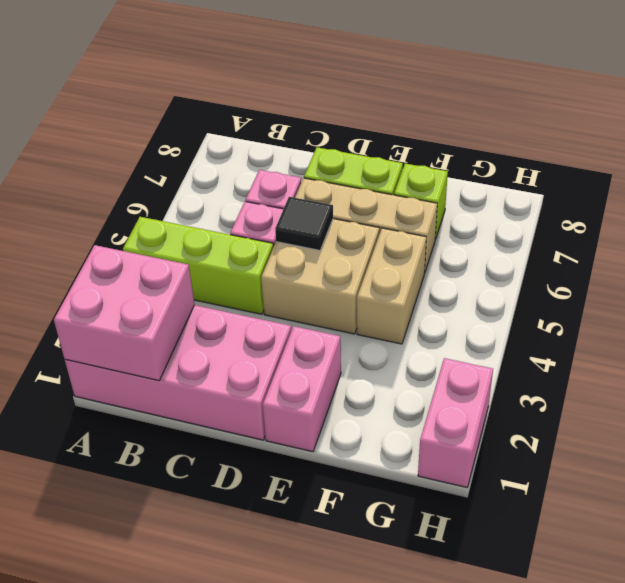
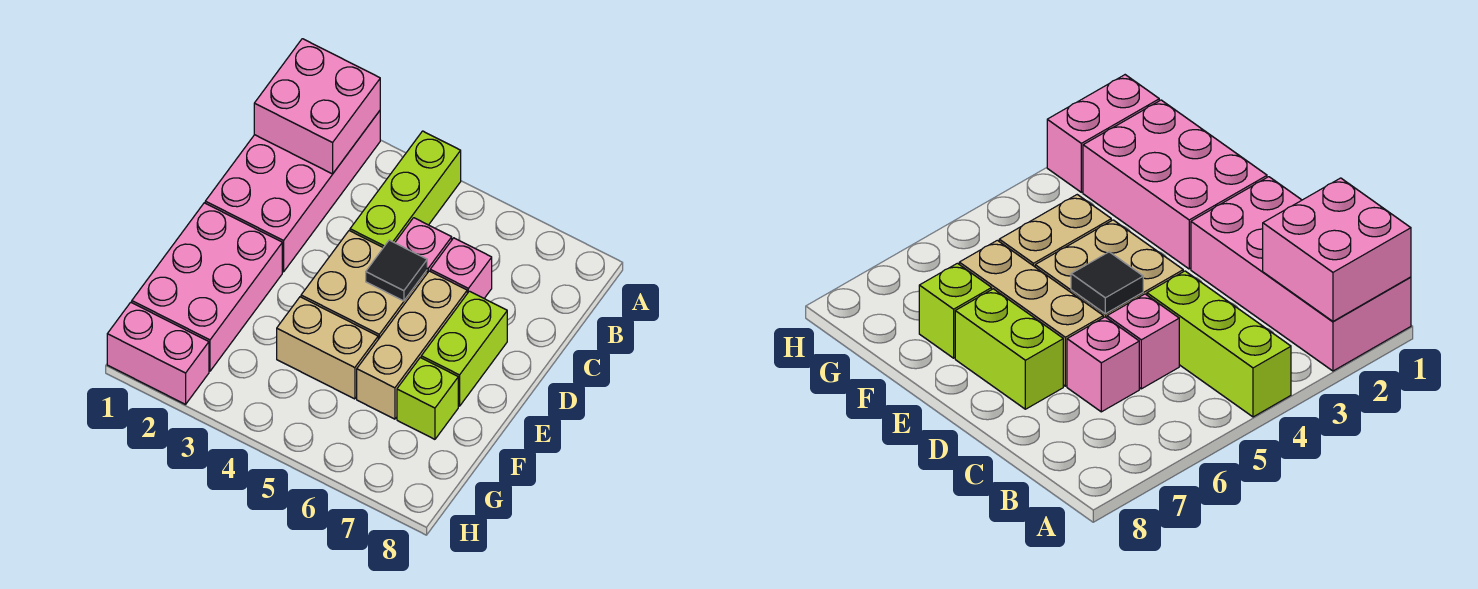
pink 1x2 brick [263,326,341,452] -> pink 2x3 brick [132,203,282,371]

